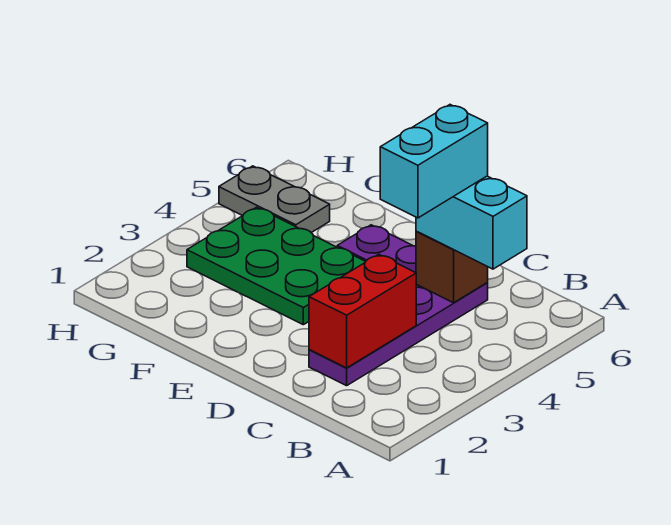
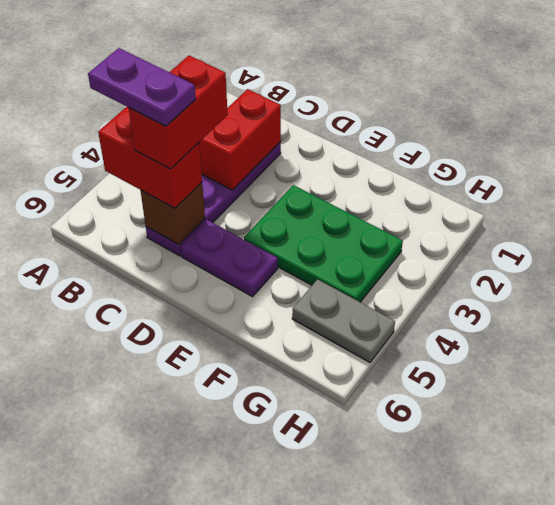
cyan 1x2 brick [416,176,527,269] -> red 1x2 brick [98,107,202,208]
none -> purple 1x2 plate [88,48,196,126]
cyan 1x2 brick [380,105,488,218] -> red 1x2 brick [129,56,228,169]

